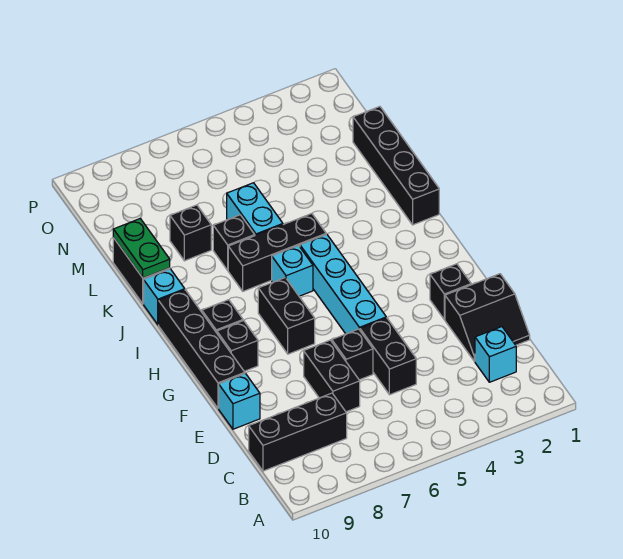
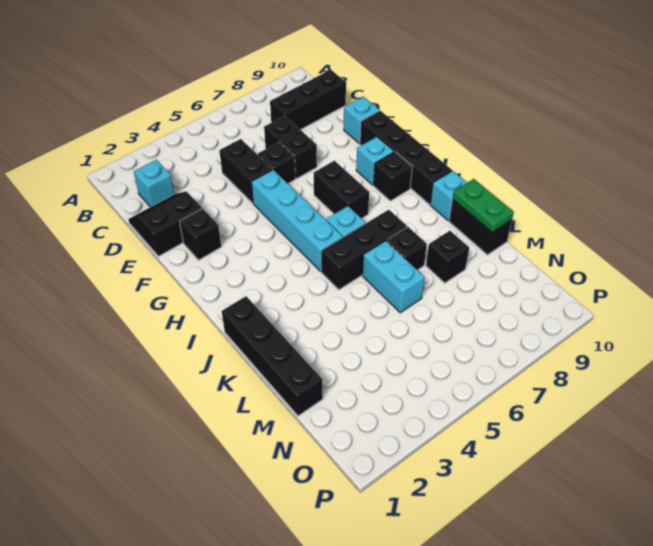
black 1x1 brick [217,321,258,371] -> cyan 1x1 brick [356,137,394,185]

